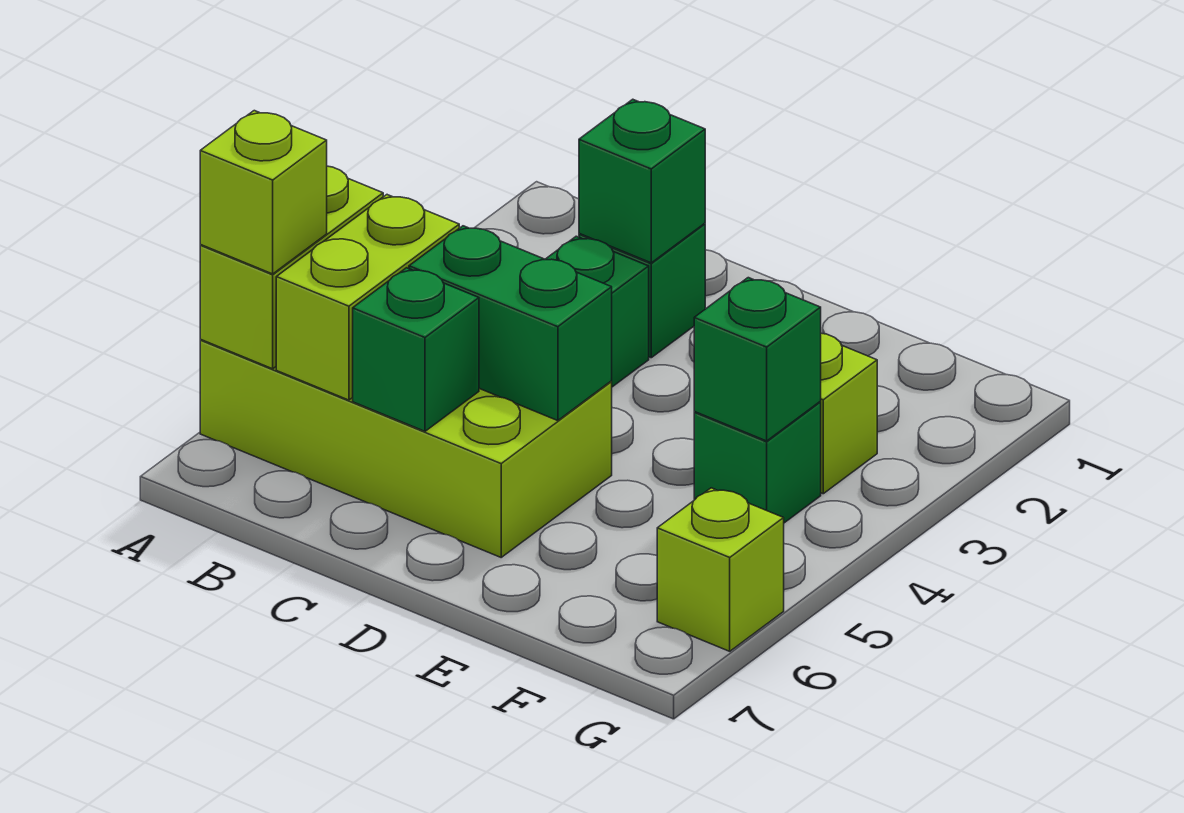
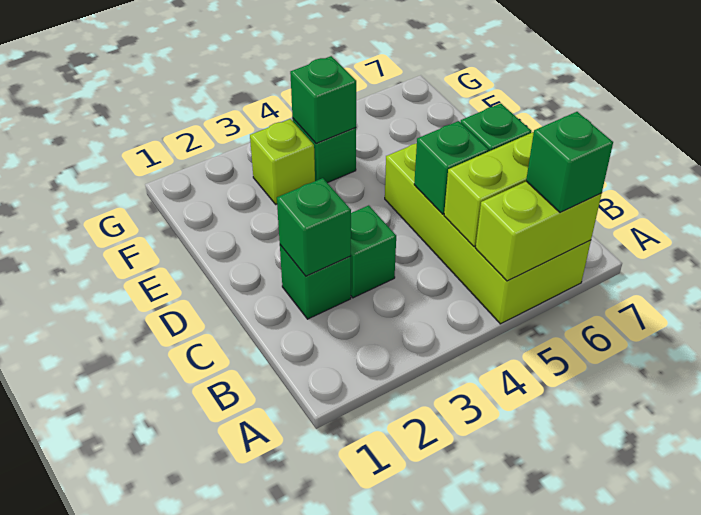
lime 1x1 brick [200,111,327,274] -> green 1x1 brick [526,112,613,212]
green 1x2 brick [409,226,612,421] -> green 1x1 brick [414,121,489,214]
lime 1x1 brick [657,488,784,651] -> none

